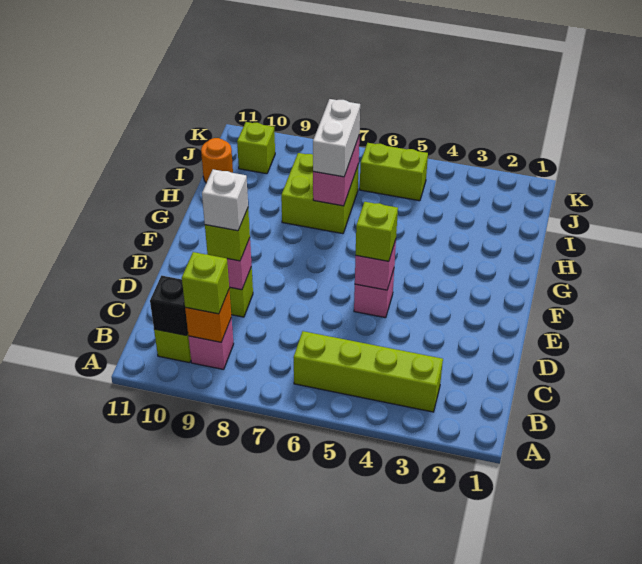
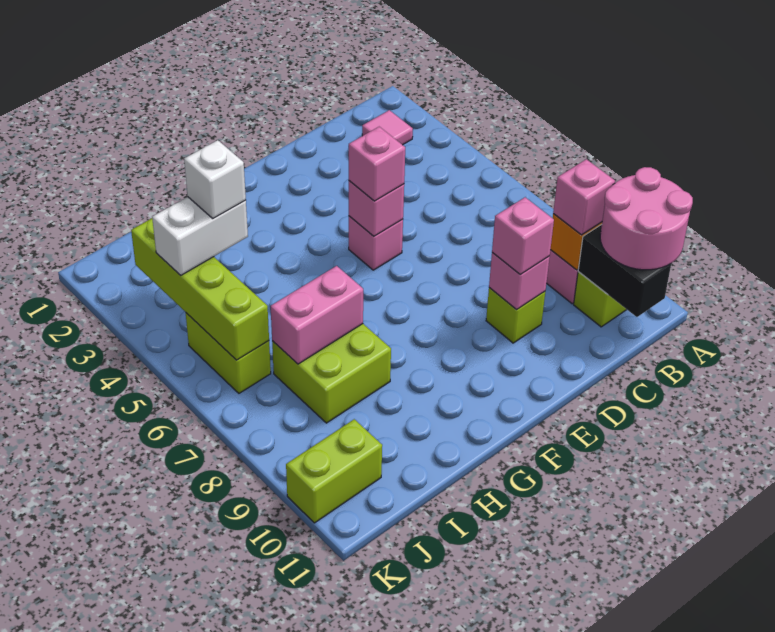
none -> pink 2x2 round brick [600,167,693,270]
none -> pink 1x1 tile [362,110,413,145]
lime 1x4 brick [293,331,443,412] -> lime 1x4 brick moved to [131,218,269,360]
lime 1x1 brick [182,252,230,314] -> pink 1x1 brick [553,159,615,235]
black 1x1 brick [150,276,188,335] -> black 1x2 brick [578,225,671,317]
lime 1x1 brick [205,209,250,261] -> pink 1x1 brick [492,197,554,275]
white 1x1 brick [202,169,248,231] -> white 1x1 brick moved to [184,140,246,218]
lime 1x1 brick [356,202,398,261] -> pink 1x1 brick [349,127,405,201]
white 1x2 brick [313,99,360,177] -> white 1x2 brick moved to [152,197,248,275]
orange 1x1 round brick [201,138,233,183] -> none
lime 1x1 brick [237,122,275,174] -> lime 1x2 brick [286,419,382,523]

